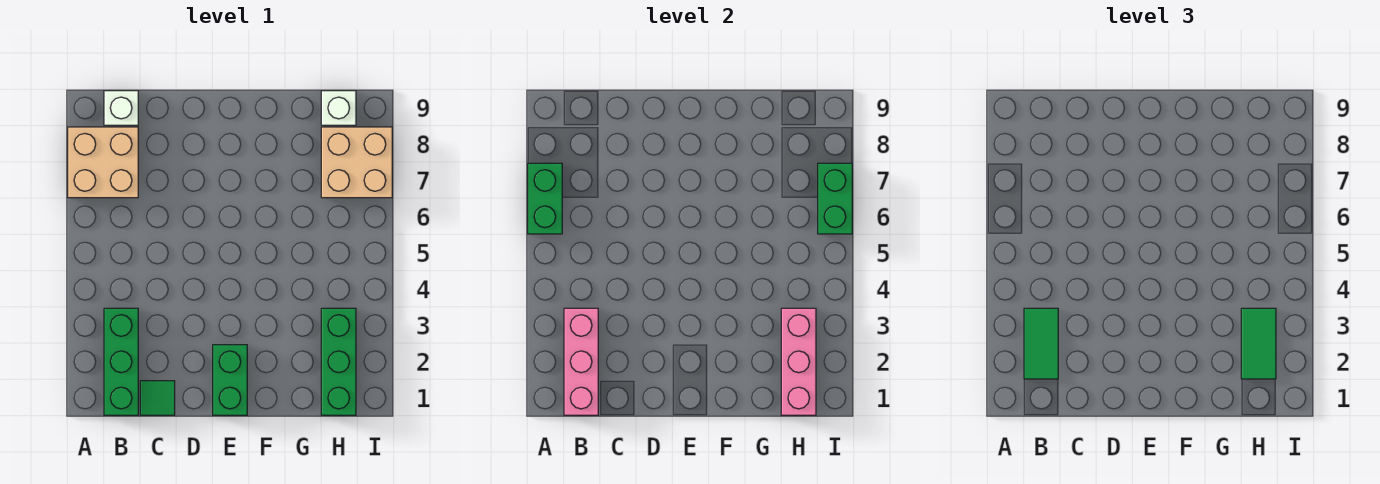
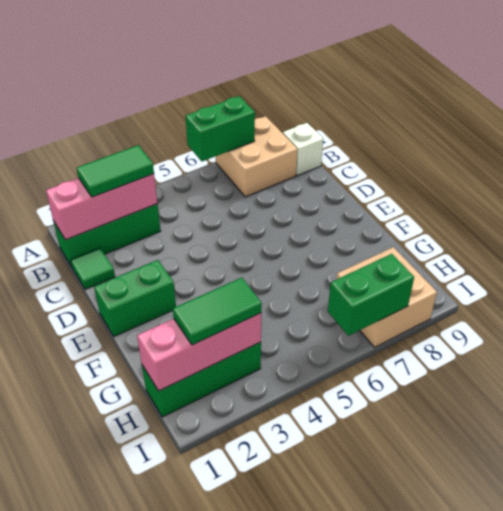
white 1x1 brick [321,91,356,125] -> none

